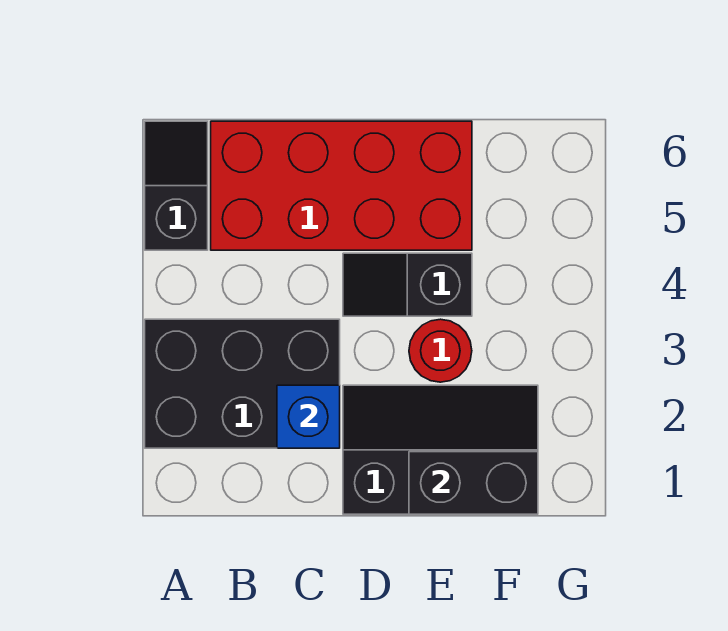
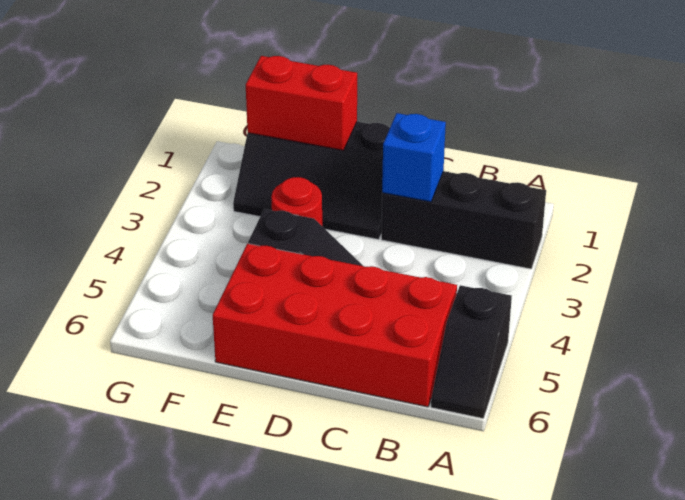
black 2x3 brick [145,319,340,448] -> black 1x3 brick [381,171,546,269]
black 1x2 brick [409,452,538,514] -> red 1x2 brick [246,56,357,150]

